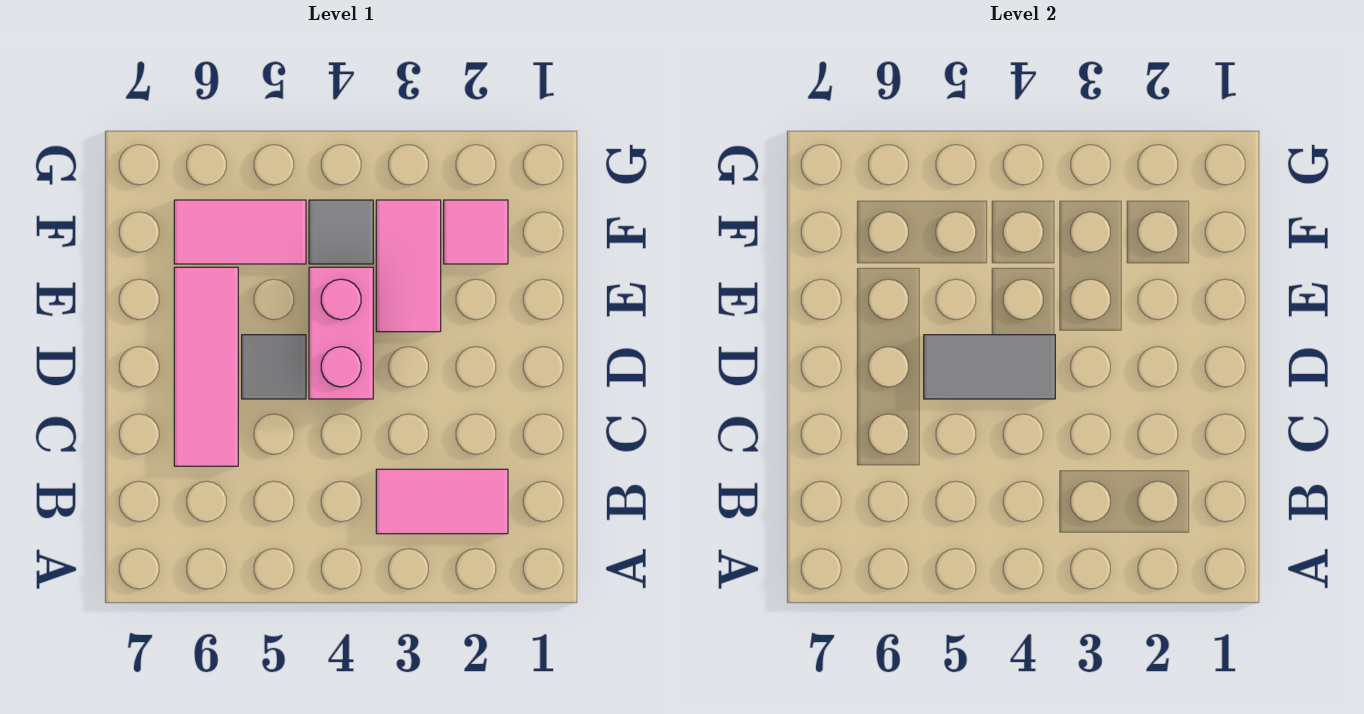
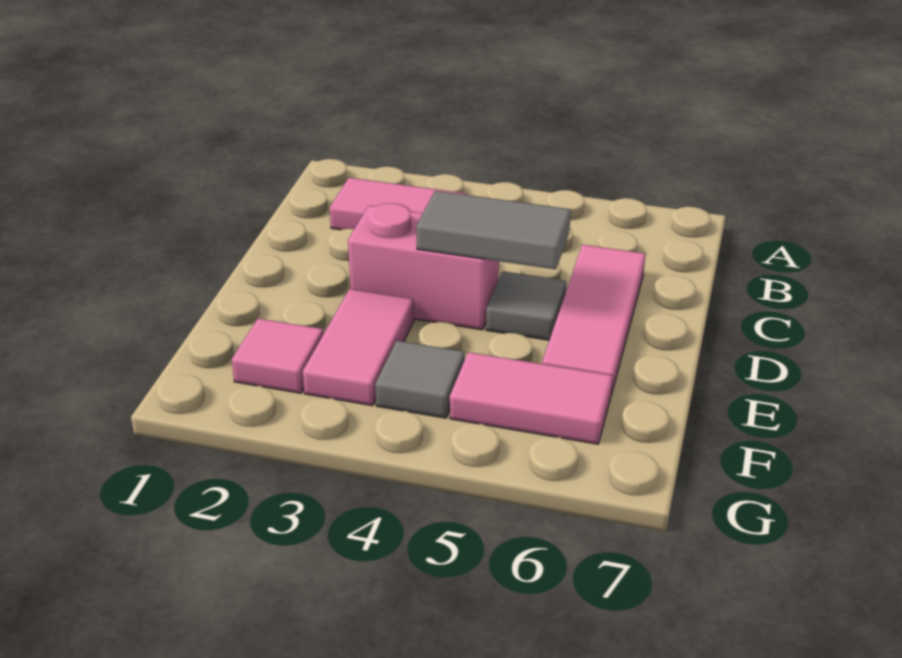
pink 1x2 brick [309,267,373,399] -> pink 1x2 brick turned to [348,203,499,330]

